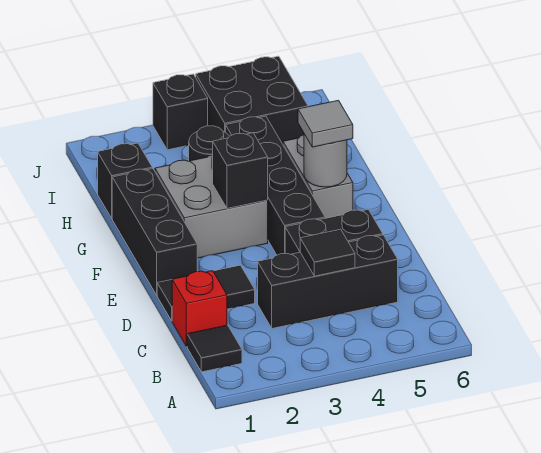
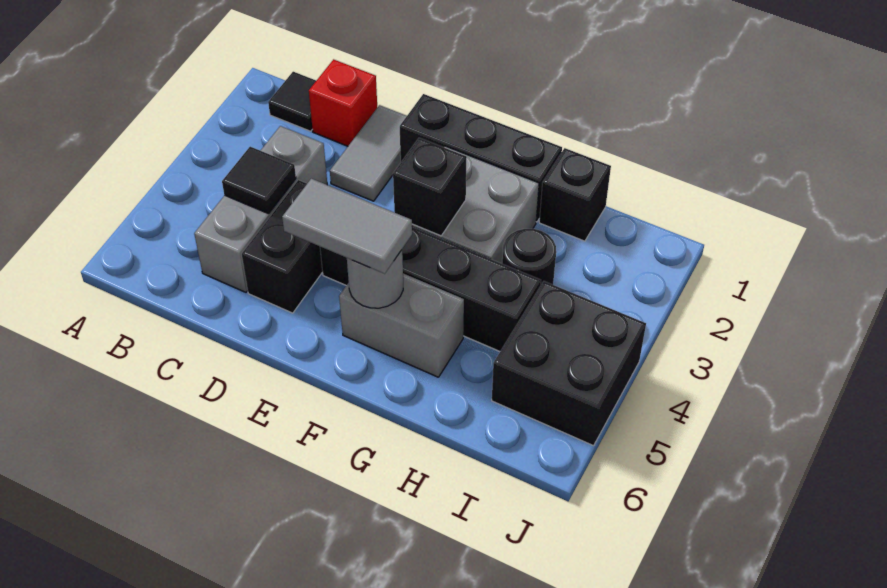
black 1x3 brick [258,235,398,328] -> grey 1x3 brick [194,126,327,292]
black 1x2 tile [157,265,255,321] -> grey 1x2 tile [330,105,407,201]
grey 1x1 tile [298,100,353,147] -> grey 1x2 tile [282,179,412,274]
black 1x1 brick [153,74,208,150] -> none

